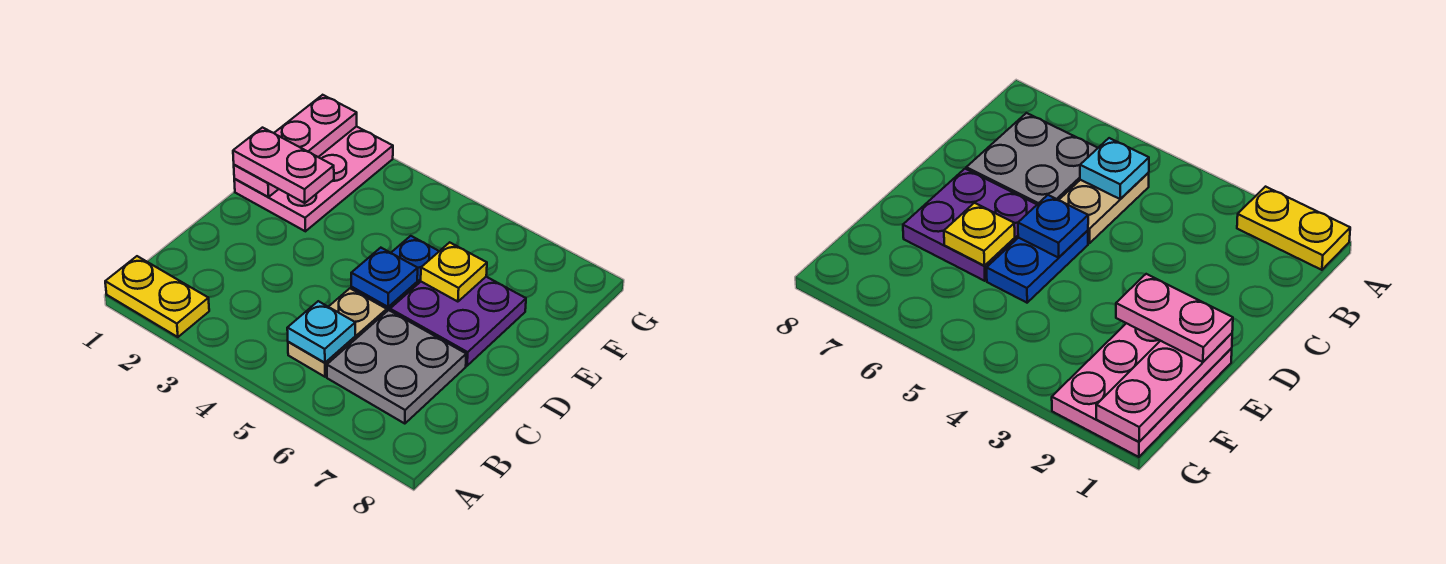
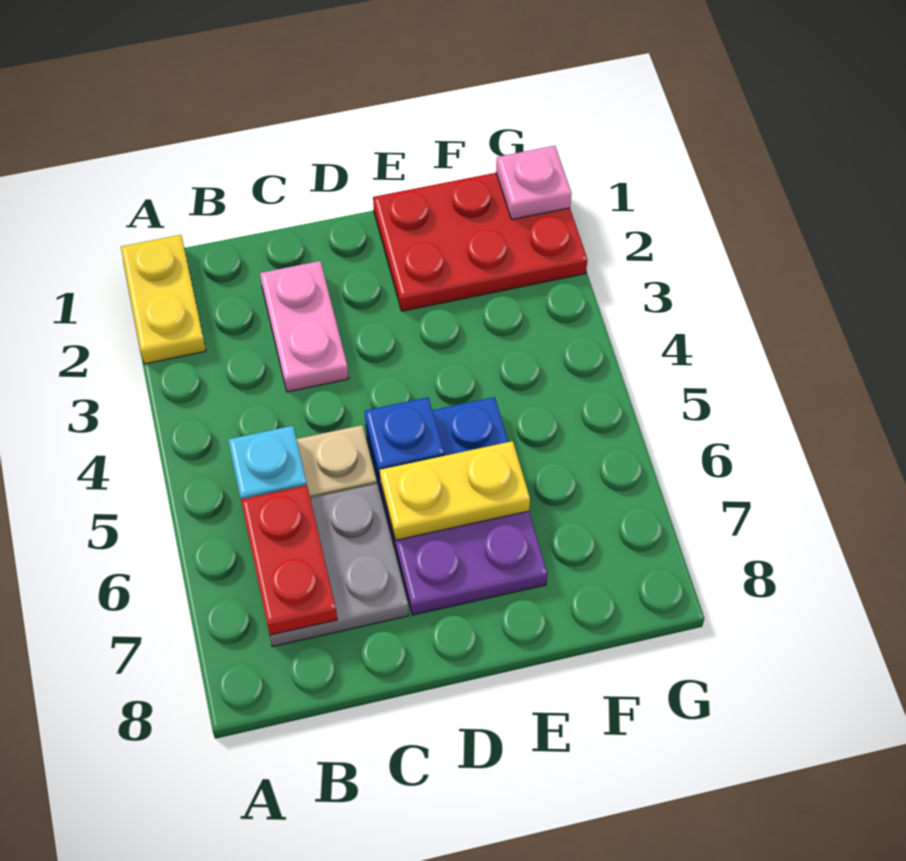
none -> red 1x2 plate [241,485,337,635]
pink 2x3 plate [234,126,393,231] -> red 2x3 plate [373,173,587,311]
pink 1x3 plate [234,95,357,197] -> pink 1x1 plate [496,146,571,219]
pink 1x2 plate [233,128,334,203] -> pink 1x2 plate moved to [260,261,349,392]
yellow 1x1 plate [421,242,487,302] -> yellow 1x2 plate [380,441,530,540]

